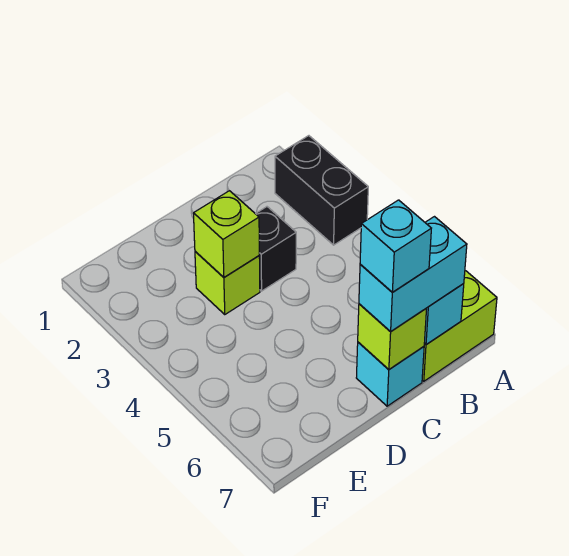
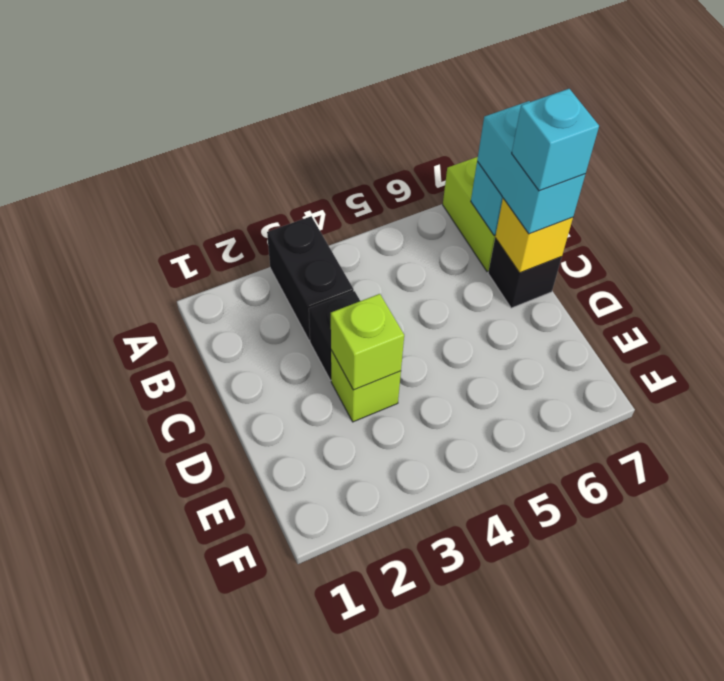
black 1x2 brick [275,136,368,245] -> black 1x2 brick turned to [267,216,354,341]
cyan 1x1 brick [356,342,424,406] -> black 1x1 brick [488,238,562,308]
lime 1x1 brick [358,304,427,369] -> yellow 1x1 brick [495,198,573,273]

